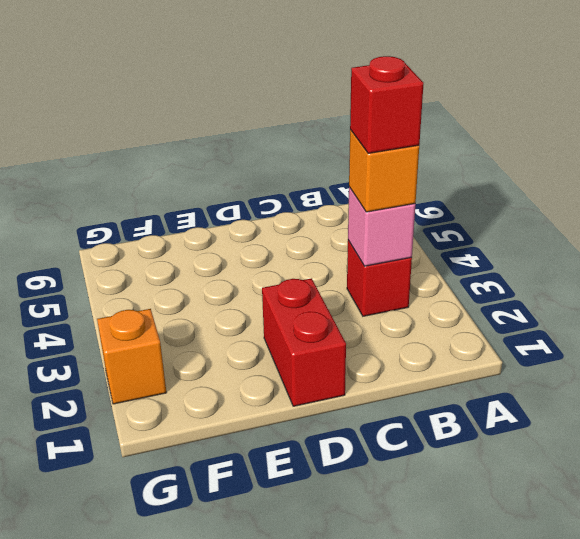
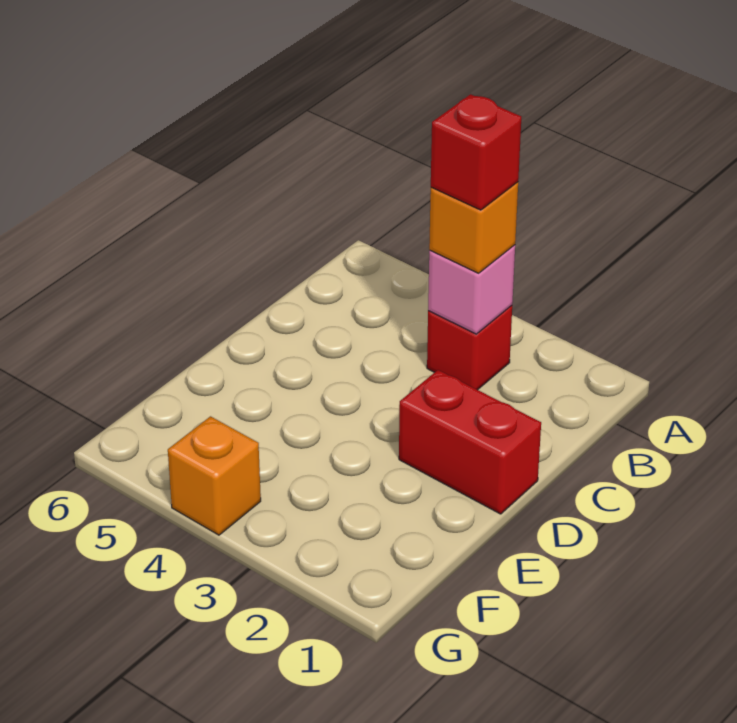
orange 1x1 brick [97,309,166,404] -> orange 1x1 brick moved to [168,416,261,535]

